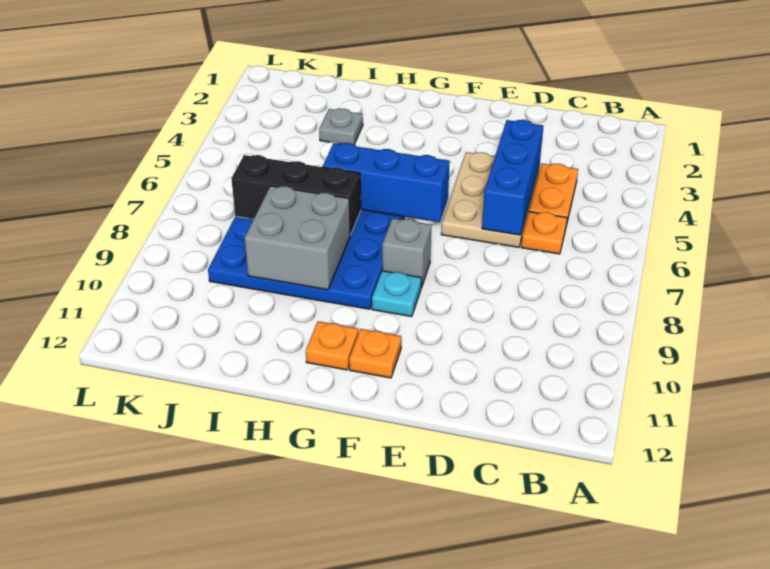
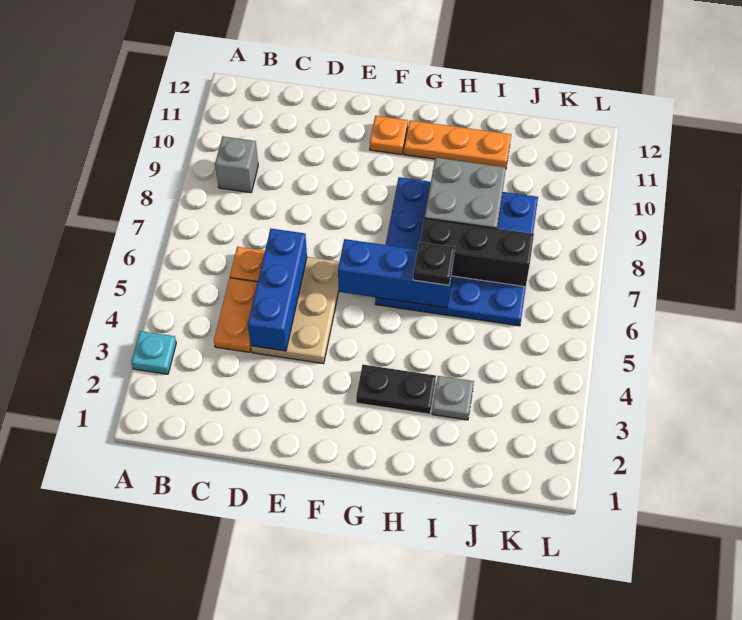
grey 1x1 brick [382,218,431,288] -> grey 1x1 brick moved to [215,136,258,193]
cyan 1x1 plate [372,271,421,317] -> cyan 1x1 plate moved to [131,331,176,374]
none -> black 1x2 plate [356,365,436,414]
orange 1x1 plate [306,321,358,370] -> orange 1x3 plate [404,120,511,167]
none -> black 1x1 plate [413,242,455,285]

